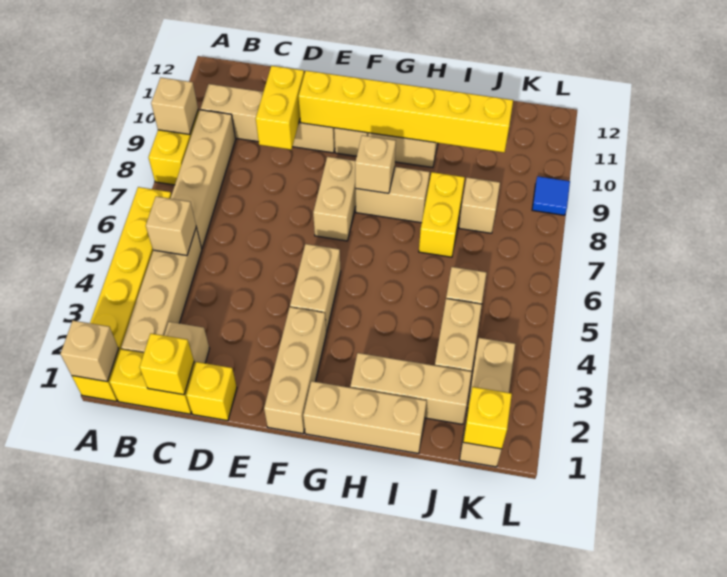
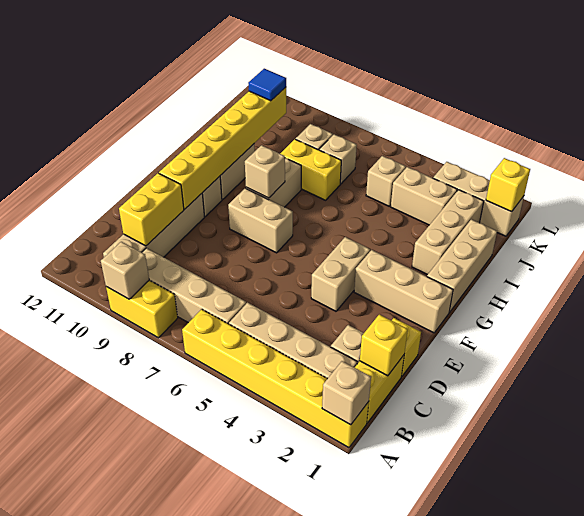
tan 1x1 brick [146,196,196,255] -> tan 1x1 brick moved to [319,134,357,184]
yellow 1x2 brick [256,66,304,150] -> yellow 1x2 brick turned to [119,173,184,246]
tan 1x2 brick [290,244,341,332] -> tan 1x2 brick turned to [311,237,370,311]
blue 1x1 tile [532,176,570,215] -> blue 1x1 tile moved to [248,69,286,101]

